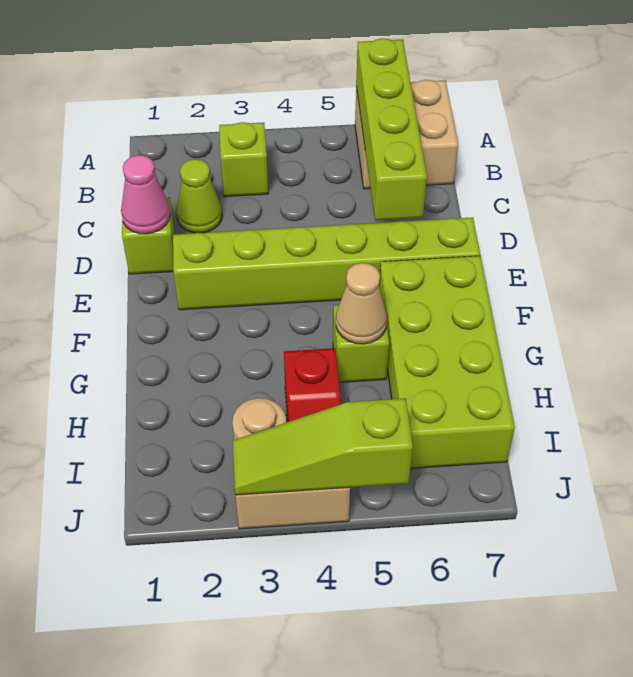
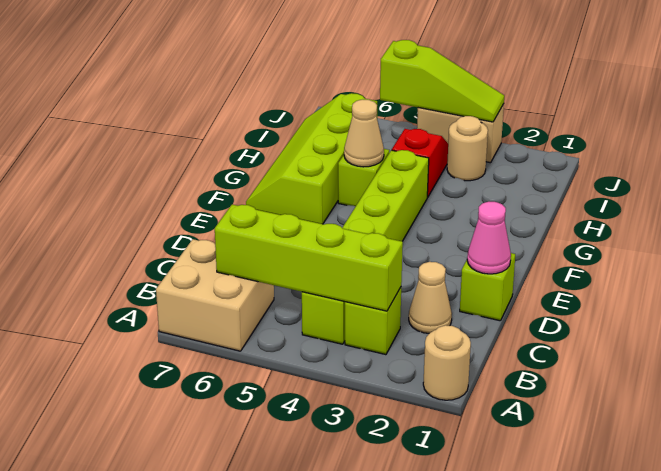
none -> tan 1x1 round brick [423,325,471,400]
lime 1x4 brick [356,38,427,221] -> lime 1x4 brick turned to [215,205,403,311]
lime 1x1 cone [177,159,222,233] -> tan 1x1 cone [409,262,452,333]
lime 1x6 brick [173,217,480,310] -> lime 1x6 brick turned to [302,150,429,344]
lime 2x4 brick [379,256,515,468] -> lime 2x4 slope [246,93,377,224]

